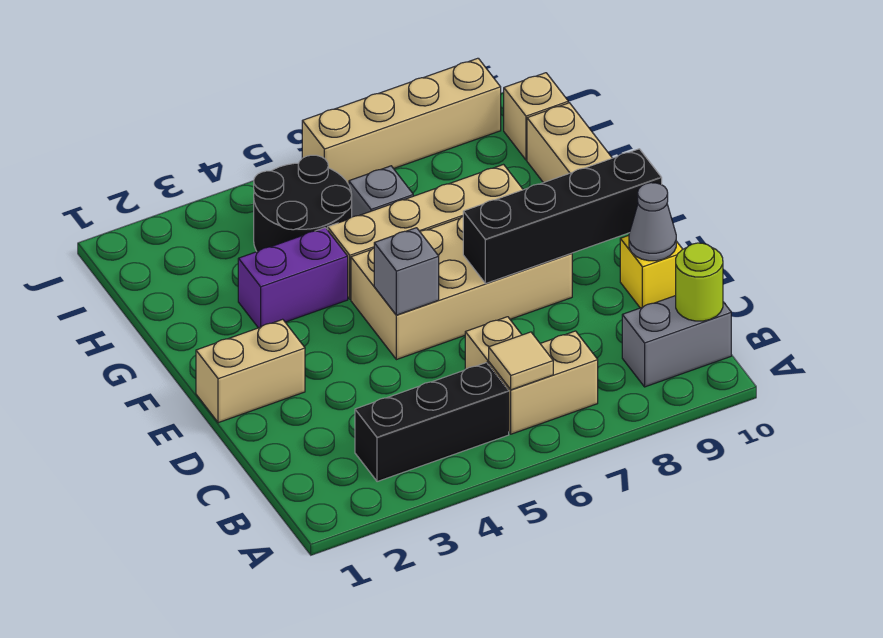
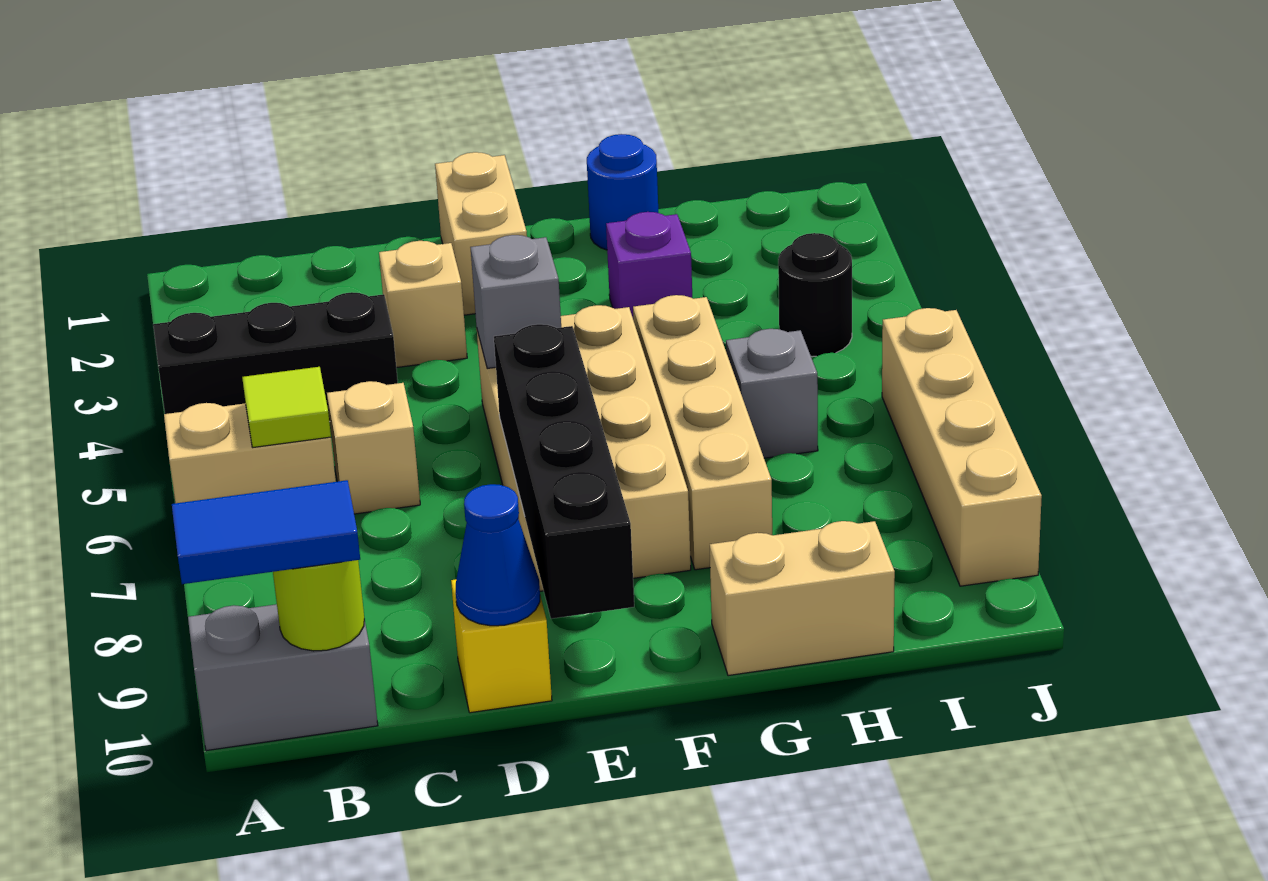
none -> blue 1x2 tile [172,480,360,584]
black 1x3 brick [355,363,509,482] -> black 1x3 brick turned to [153,292,398,422]
tan 1x2 brick [489,331,598,434] -> tan 1x2 brick turned to [164,403,336,503]
tan 1x1 tile [489,332,553,390] -> lime 1x1 tile [242,367,331,447]
grey 1x2 brick [622,296,731,387] -> grey 1x2 brick turned to [188,604,378,751]
grey 1x1 cone [629,183,676,261] -> blue 1x1 cone [456,484,540,626]
none -> blue 1x1 round brick [587,134,658,250]
purple 1x2 brick [238,228,348,328] -> purple 1x1 brick [606,212,692,317]
black 2x2 round brick [254,155,352,251] -> black 1x1 round brick [778,233,852,357]
tan 1x1 brick [504,73,568,160] -> tan 1x1 brick moved to [379,241,467,368]

